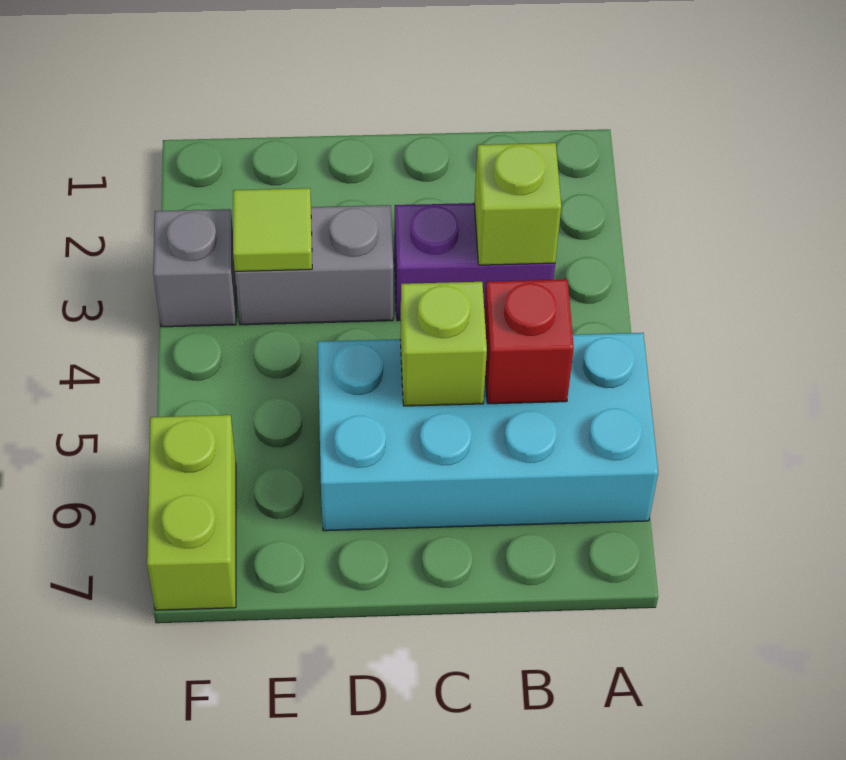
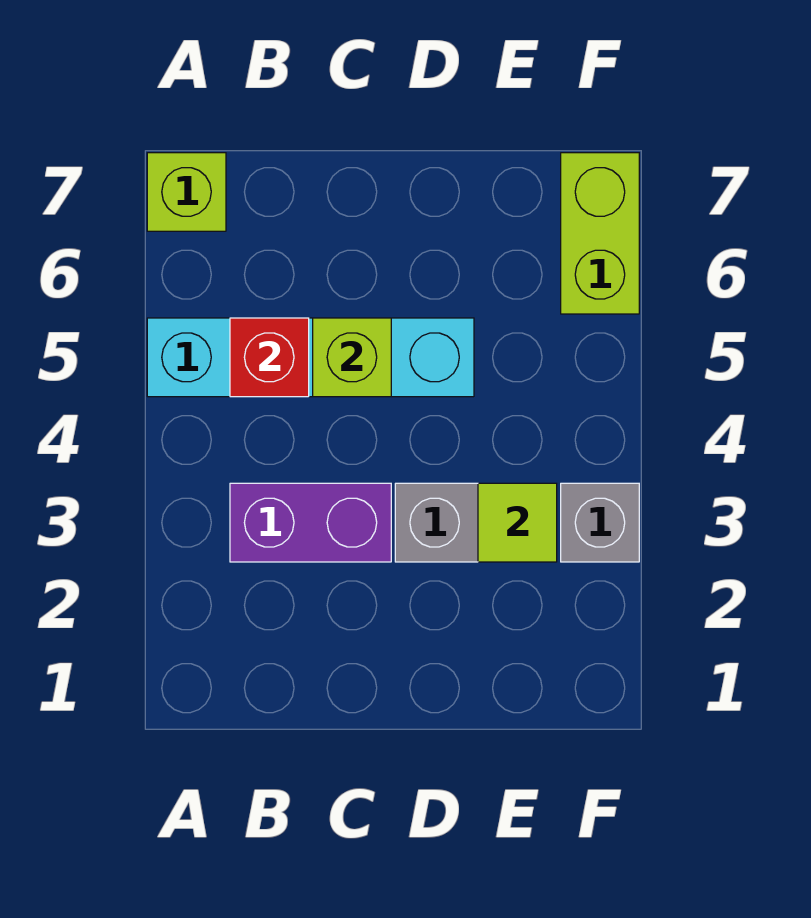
cyan 2x4 brick [318,333,658,531] -> cyan 1x4 brick [147,318,474,397]
lime 1x1 brick [474,143,561,265] -> lime 1x1 brick moved to [147,153,226,231]

